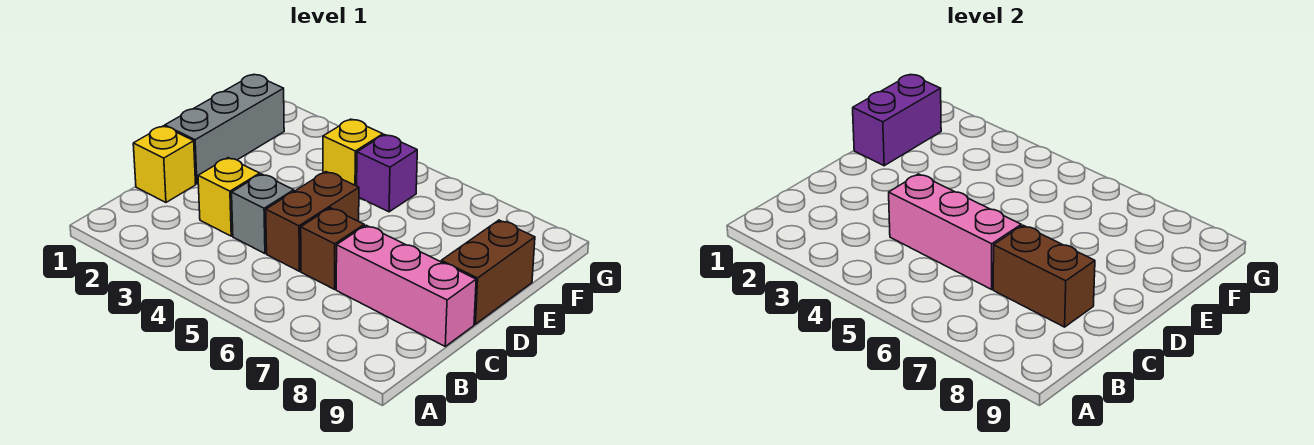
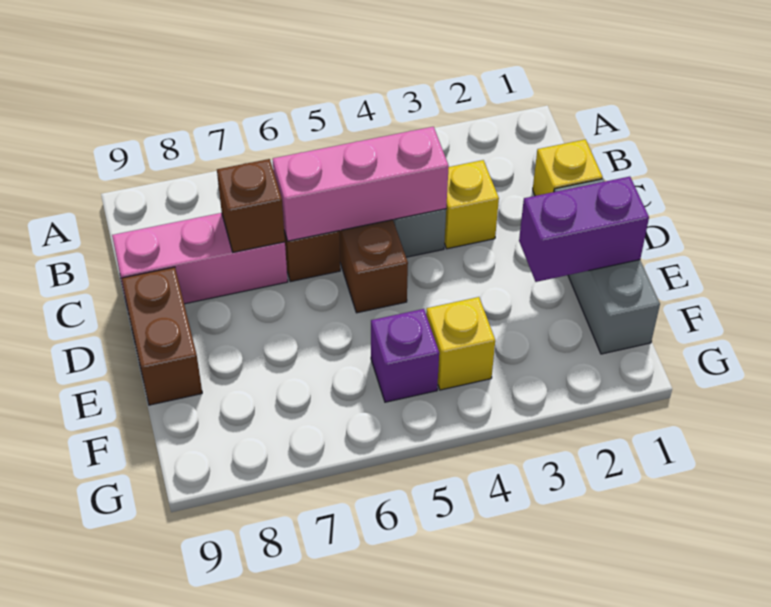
brown 1x2 brick [993,225,1095,327] -> brown 1x1 brick [217,159,285,252]
purple 1x2 brick [853,75,941,166] -> purple 1x2 brick turned to [519,177,649,282]

